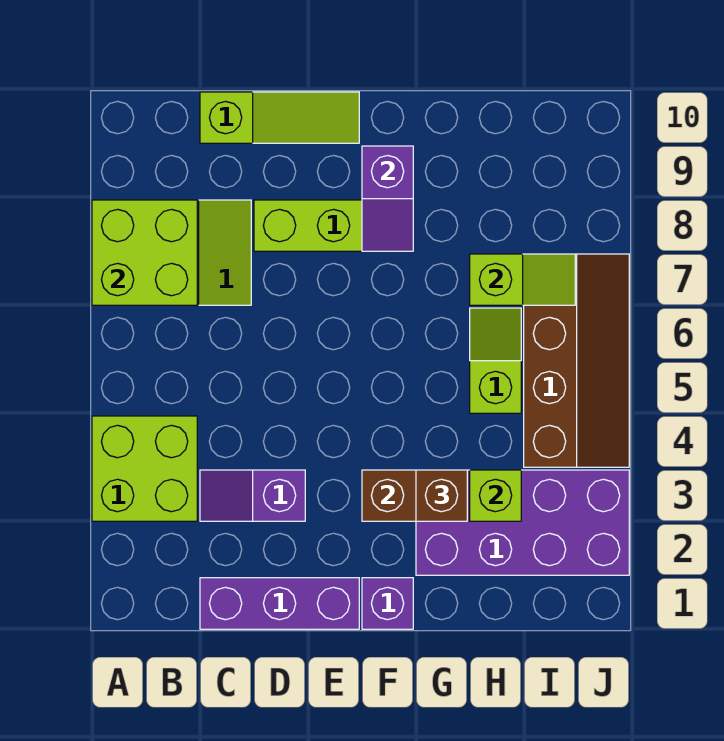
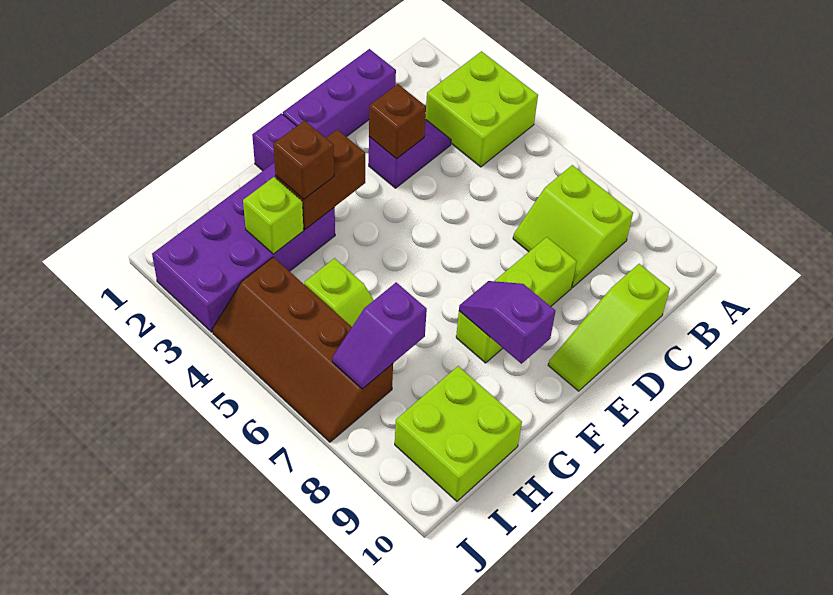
lime 2x2 brick [92,200,197,305] -> lime 2x2 brick moved to [395,366,522,501]
none -> brown 1x1 brick [369,84,426,159]
lime 1x2 slope [470,254,575,305] -> purple 1x2 slope [332,282,427,389]

